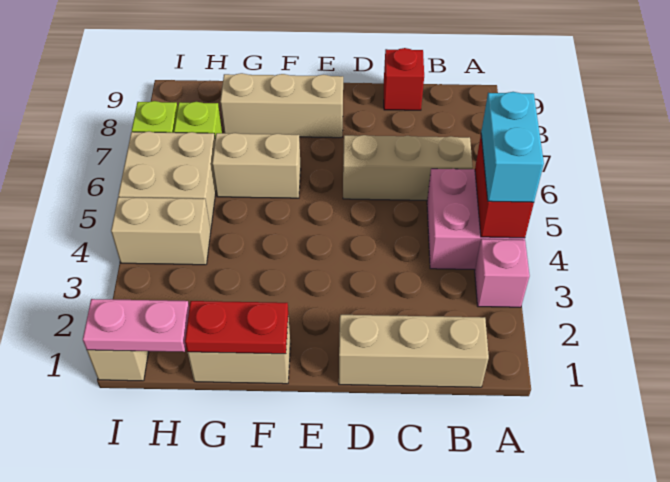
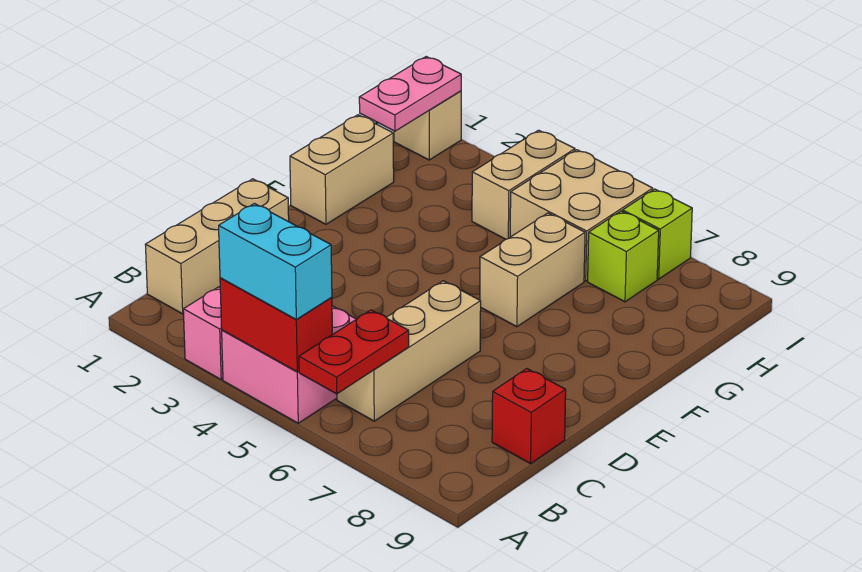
tan 1x3 brick [220,73,343,138] -> none
red 1x2 plate [185,301,288,354] -> red 1x2 plate moved to [299,310,409,394]

